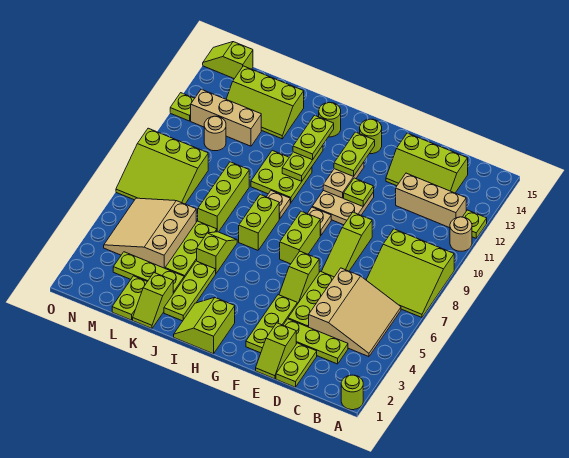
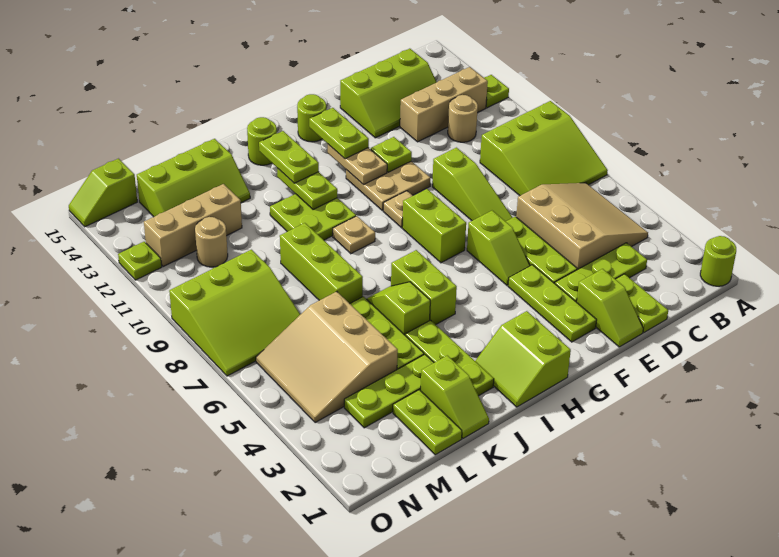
tan 1x1 round brick [450,217,472,251] -> tan 1x1 round brick moved to [448,95,478,142]
lime 1x2 brick [239,195,279,250] -> lime 1x2 brick moved to [391,250,457,325]

